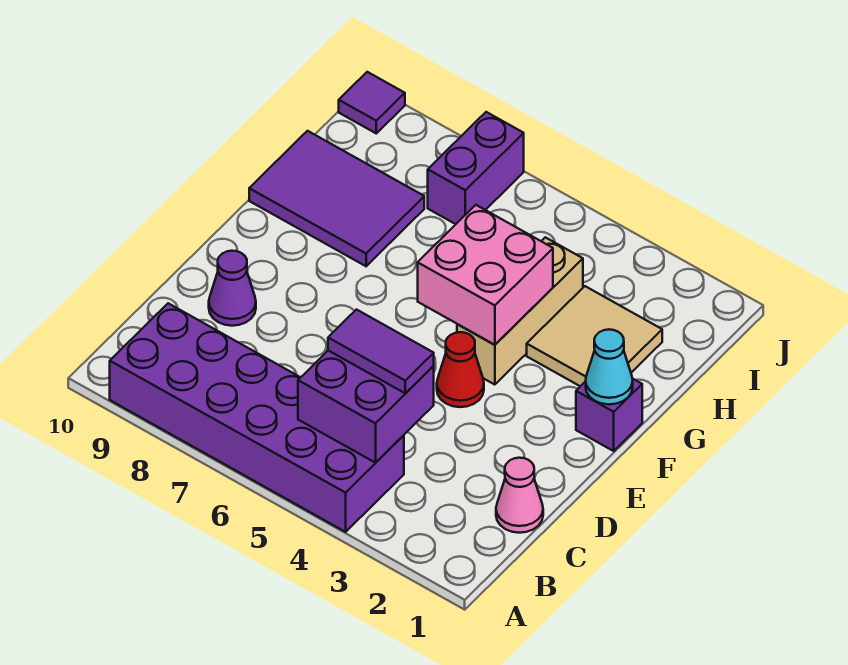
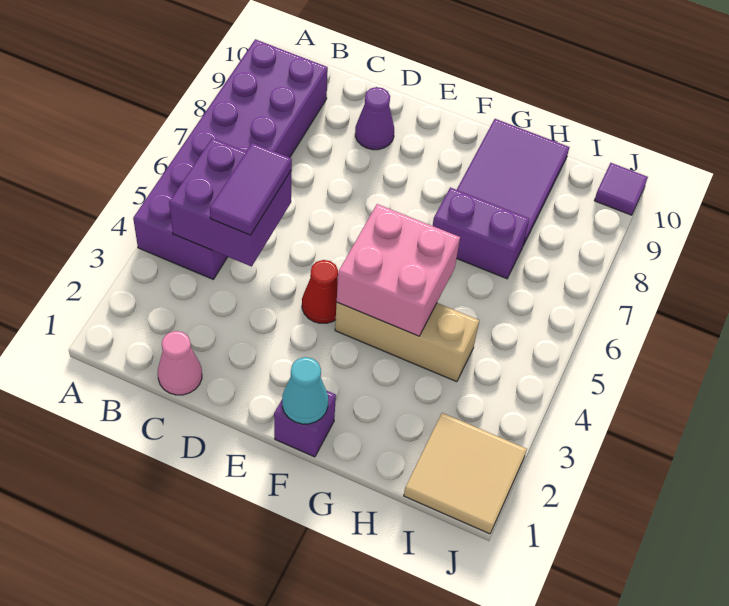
tan 2x2 tile [527,286,662,386] -> tan 2x2 tile moved to [404,413,527,534]
purple 1x2 brick [428,112,524,224] -> purple 1x2 brick moved to [433,187,529,279]

